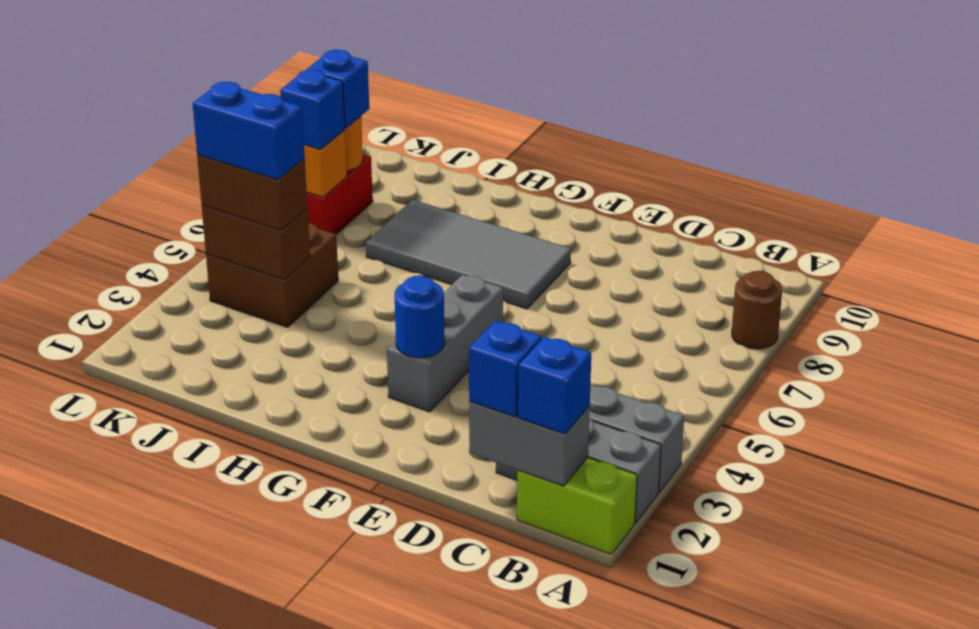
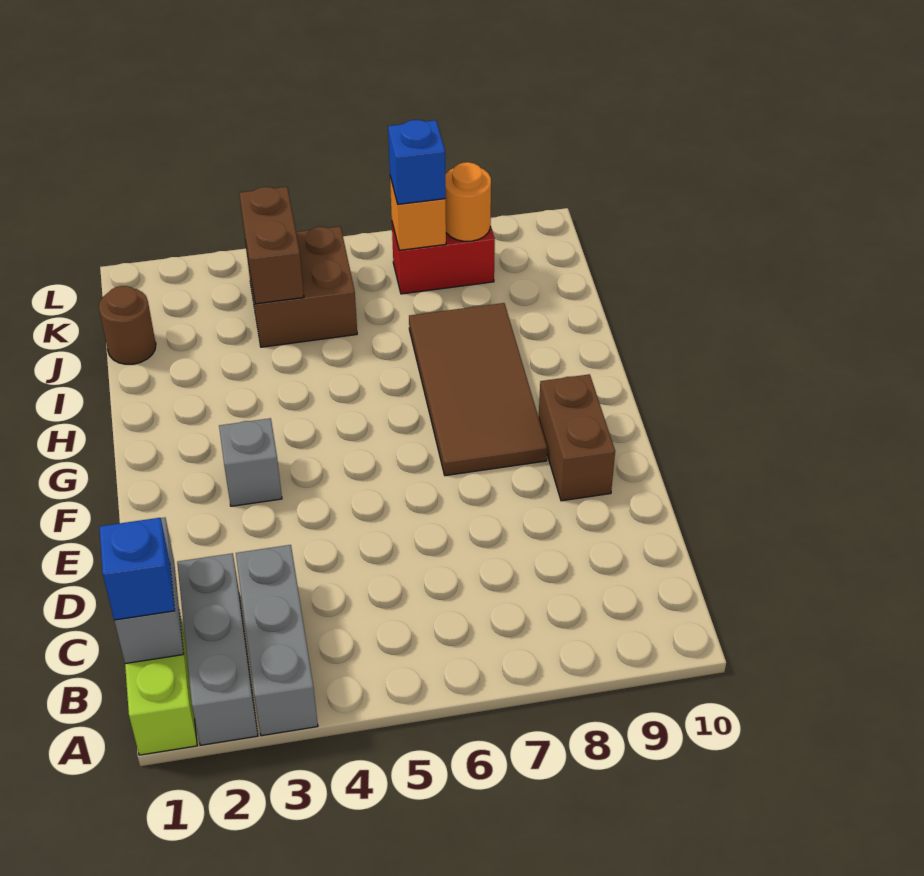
brown 1x1 round brick [732,271,782,349] -> brown 1x1 round brick moved to [99,286,156,364]
blue 1x1 brick [469,321,542,417] -> none
grey 1x3 brick [387,275,503,412] -> grey 1x1 brick [219,418,282,506]
blue 1x1 round brick [395,276,445,358] -> none
grey 2x4 tile [366,200,571,309] -> brown 2x4 tile [409,303,547,476]
brown 1x2 brick [197,155,307,230] -> brown 1x2 brick moved to [539,374,615,501]
blue 1x2 brick [193,82,305,180] -> none
blue 1x1 brick [306,50,369,128] -> none

